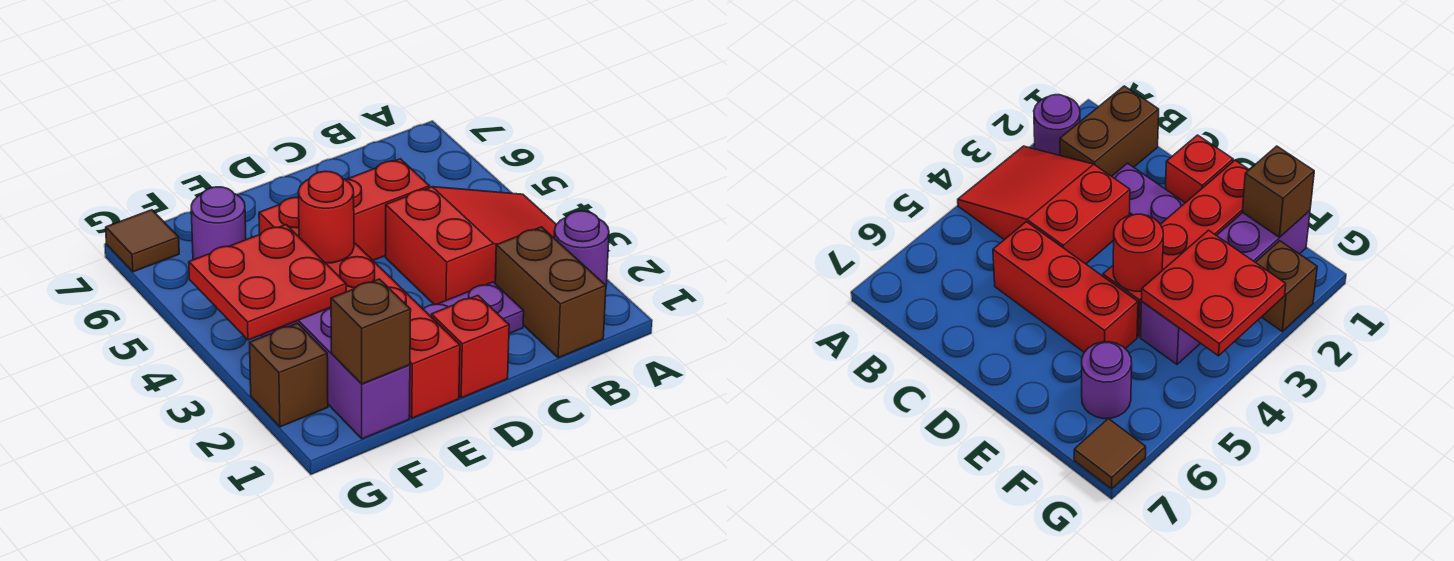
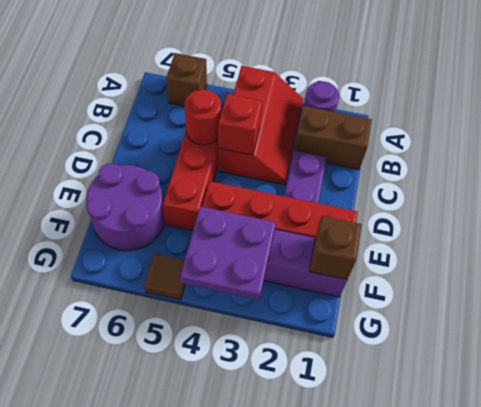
red 2x3 slope [385,187,556,304] -> red 2x3 slope turned to [218,66,303,185]
red 1x1 brick [431,295,509,398] -> red 1x1 brick moved to [218,94,262,155]
red 1x1 round brick [298,171,354,263] -> red 1x1 round brick moved to [185,90,221,145]
red 2x2 plate [189,225,346,340] -> purple 2x2 plate [180,207,276,300]
purple 1x1 round brick [191,187,246,260] -> purple 2x2 round brick [86,163,165,251]
brown 1x1 brick [250,323,328,427] -> brown 1x1 brick moved to [166,53,207,106]
brown 1x1 tile [106,210,179,272] -> brown 1x1 tile moved to [144,254,185,300]

